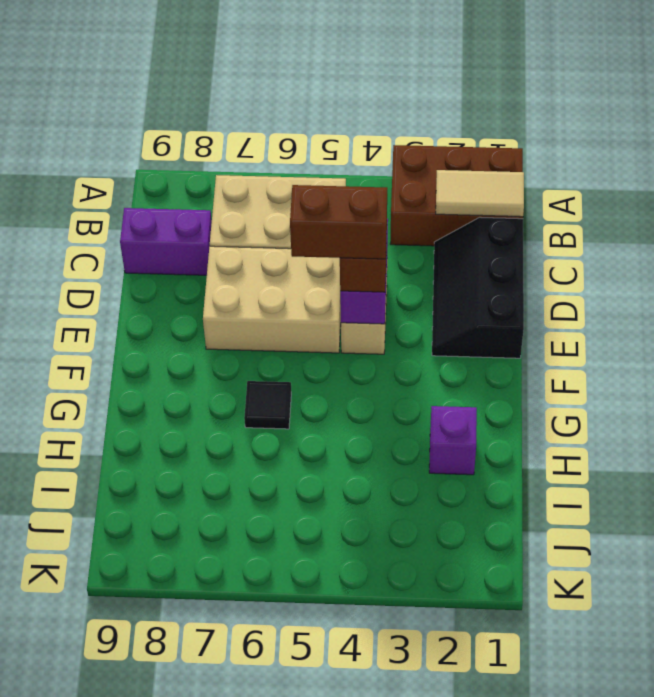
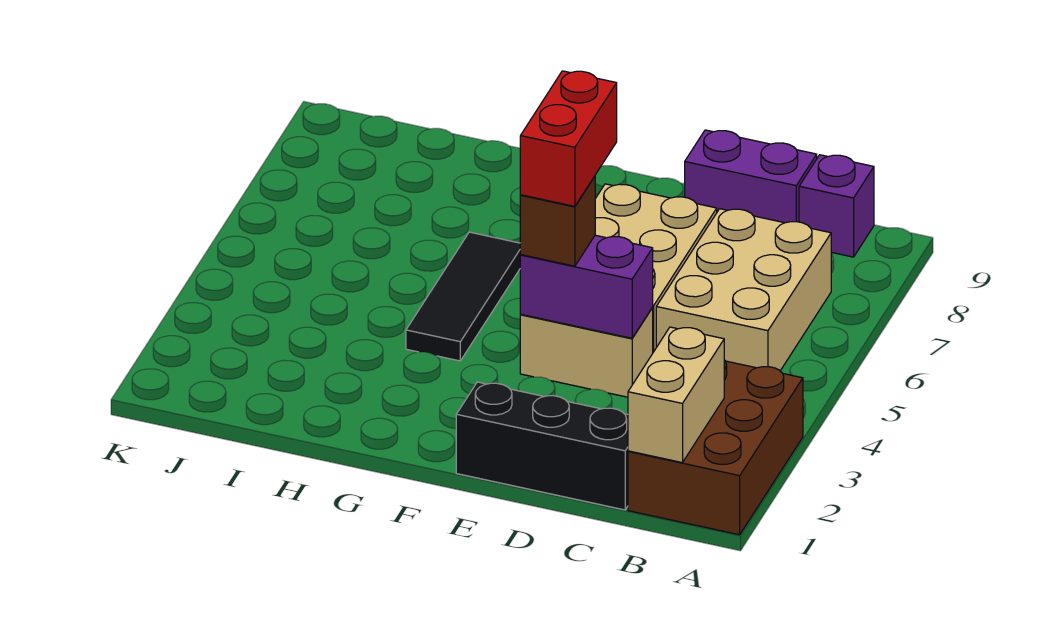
tan 1x2 tile [436,170,524,217] -> tan 1x2 brick [628,327,724,463]
purple 1x2 brick [120,208,212,275] -> purple 1x2 brick turned to [685,130,817,223]
brown 1x2 brick [290,185,387,259] -> red 1x2 brick [520,71,617,206]
black 1x1 tile [244,381,291,429] -> black 1x3 tile [406,232,520,361]
purple 1x1 brick [429,406,477,475] -> purple 1x1 brick moved to [799,155,874,257]

